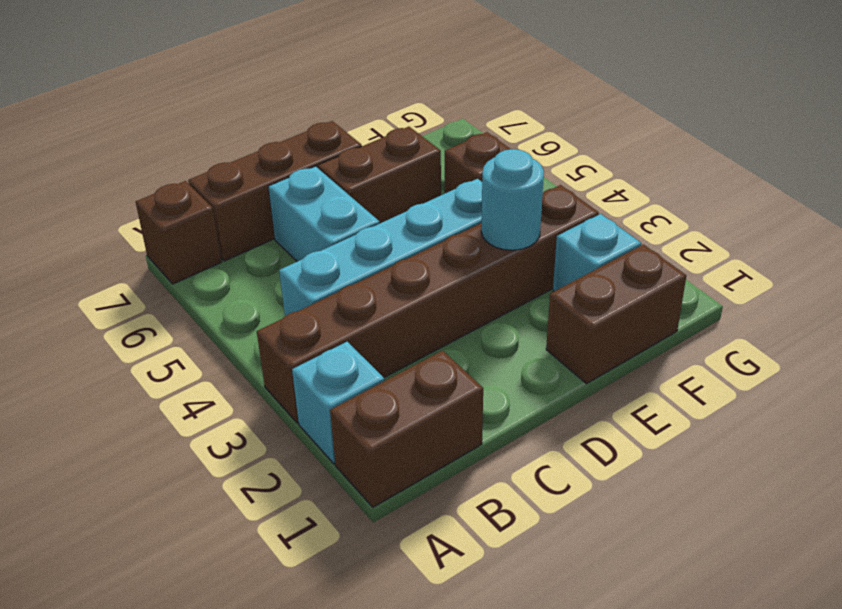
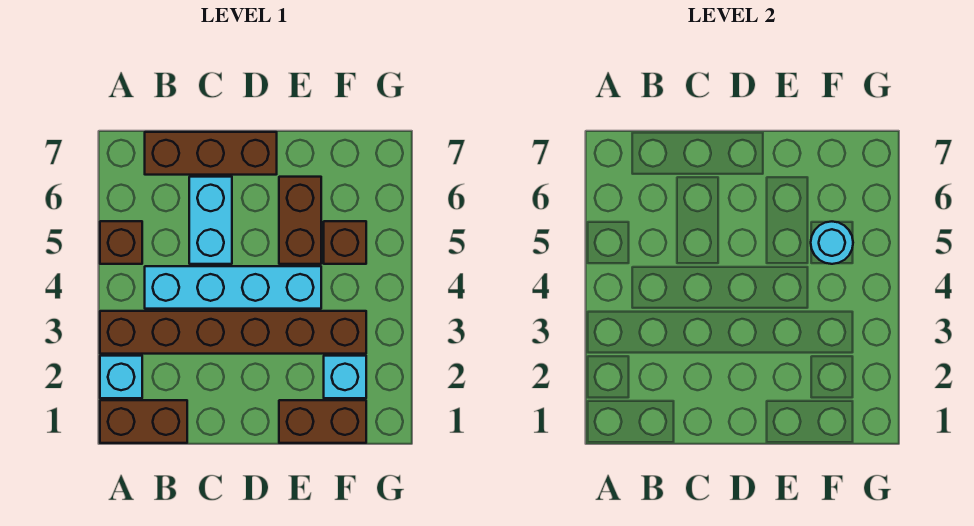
brown 1x1 brick [136,181,222,284] -> brown 1x1 brick moved to [100,221,142,264]
brown 1x2 brick [318,127,441,223] -> brown 1x2 brick turned to [279,177,321,264]
cyan 1x1 round brick [481,149,544,250] -> cyan 1x1 round brick moved to [811,222,853,264]

